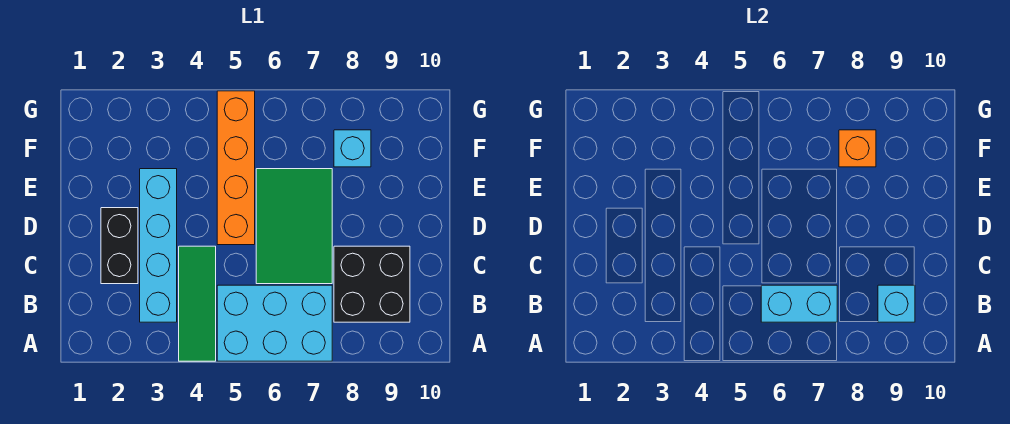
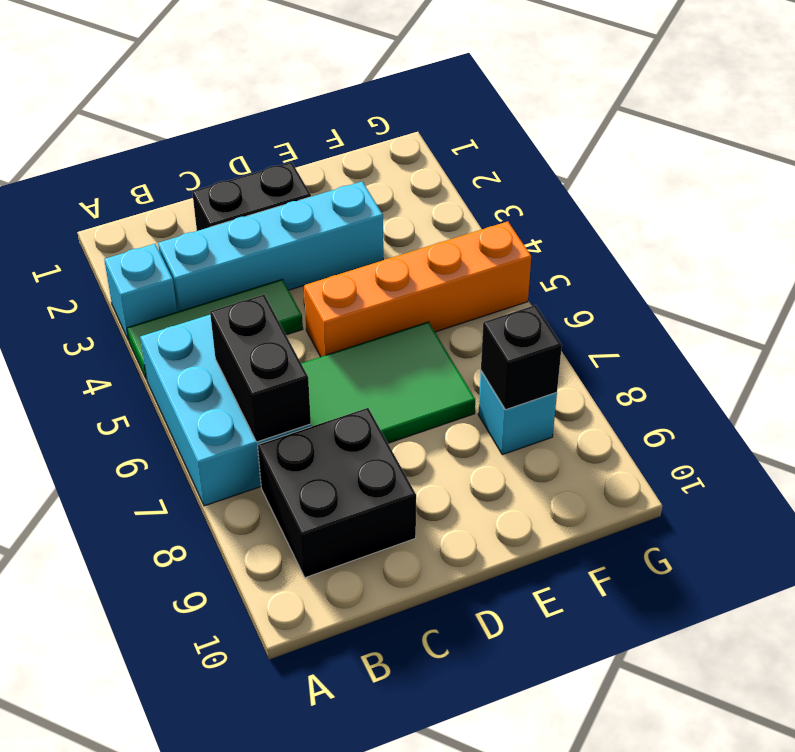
cyan 1x2 brick [761,285,837,322] -> black 1x2 brick [210,295,311,442]
cyan 1x1 brick [878,285,915,322] -> cyan 1x1 brick moved to [104,244,177,340]
orange 1x1 brick [839,130,876,167] -> black 1x1 brick [481,305,562,410]

